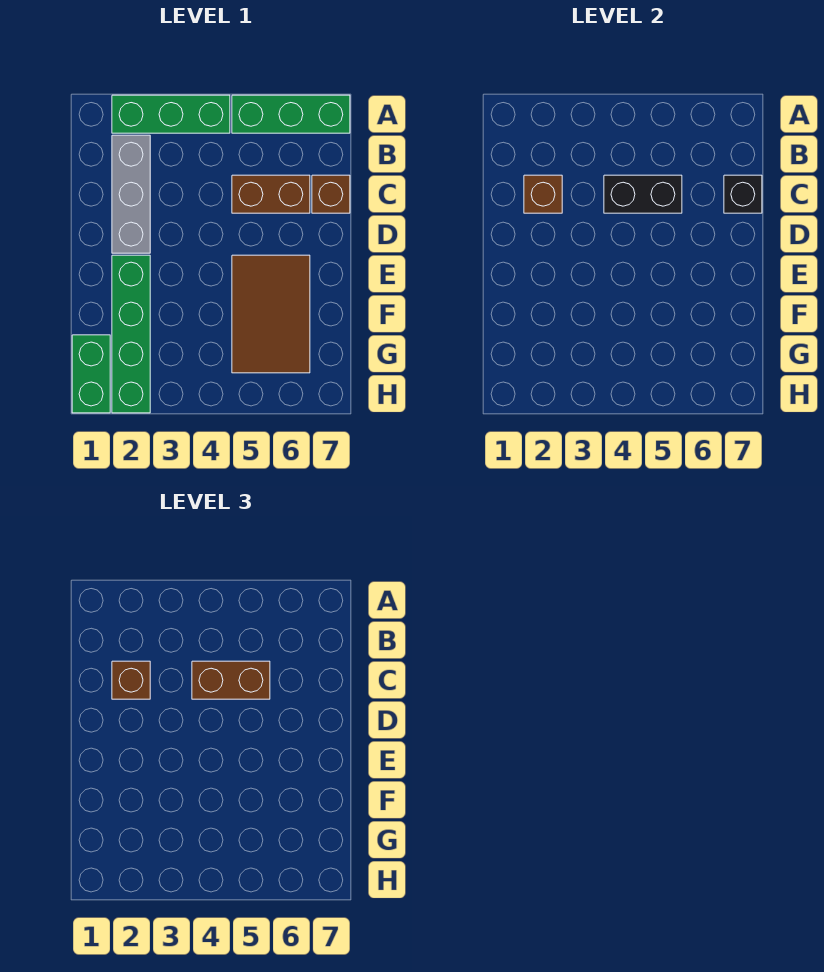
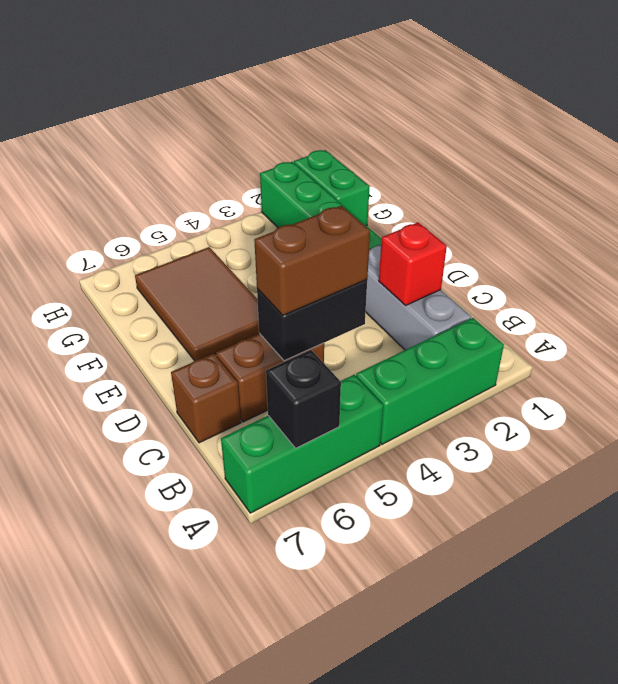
brown 1x1 brick [524,175,562,213] -> red 1x1 brick [379,222,447,305]
brown 1x1 brick [112,661,150,699] -> none
black 1x1 brick [724,175,762,213] -> black 1x1 brick moved to [266,350,341,448]

